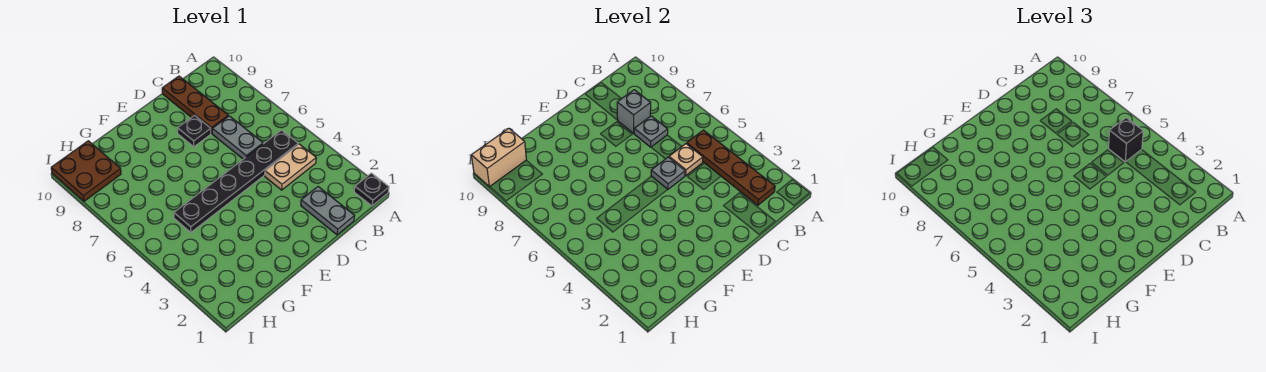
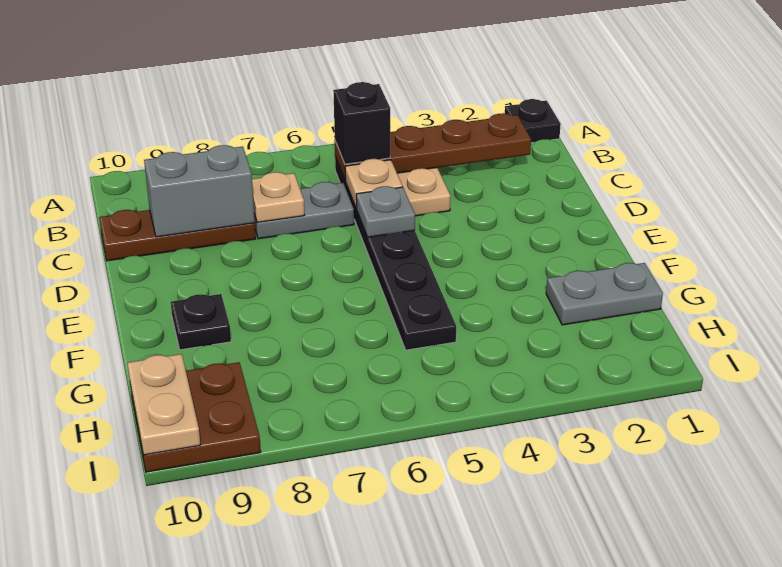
grey 1x2 plate [301,187,354,235] -> grey 1x2 plate moved to [546,263,663,325]
grey 1x1 plate [634,116,668,147] -> tan 1x1 plate [252,172,304,222]
grey 1x1 brick [617,90,651,133] -> grey 1x2 brick [144,145,255,237]
black 1x1 plate [178,115,211,147] -> black 1x1 plate moved to [171,294,231,350]
tan 1x2 brick [471,128,526,187] -> tan 1x2 plate [127,354,200,455]

